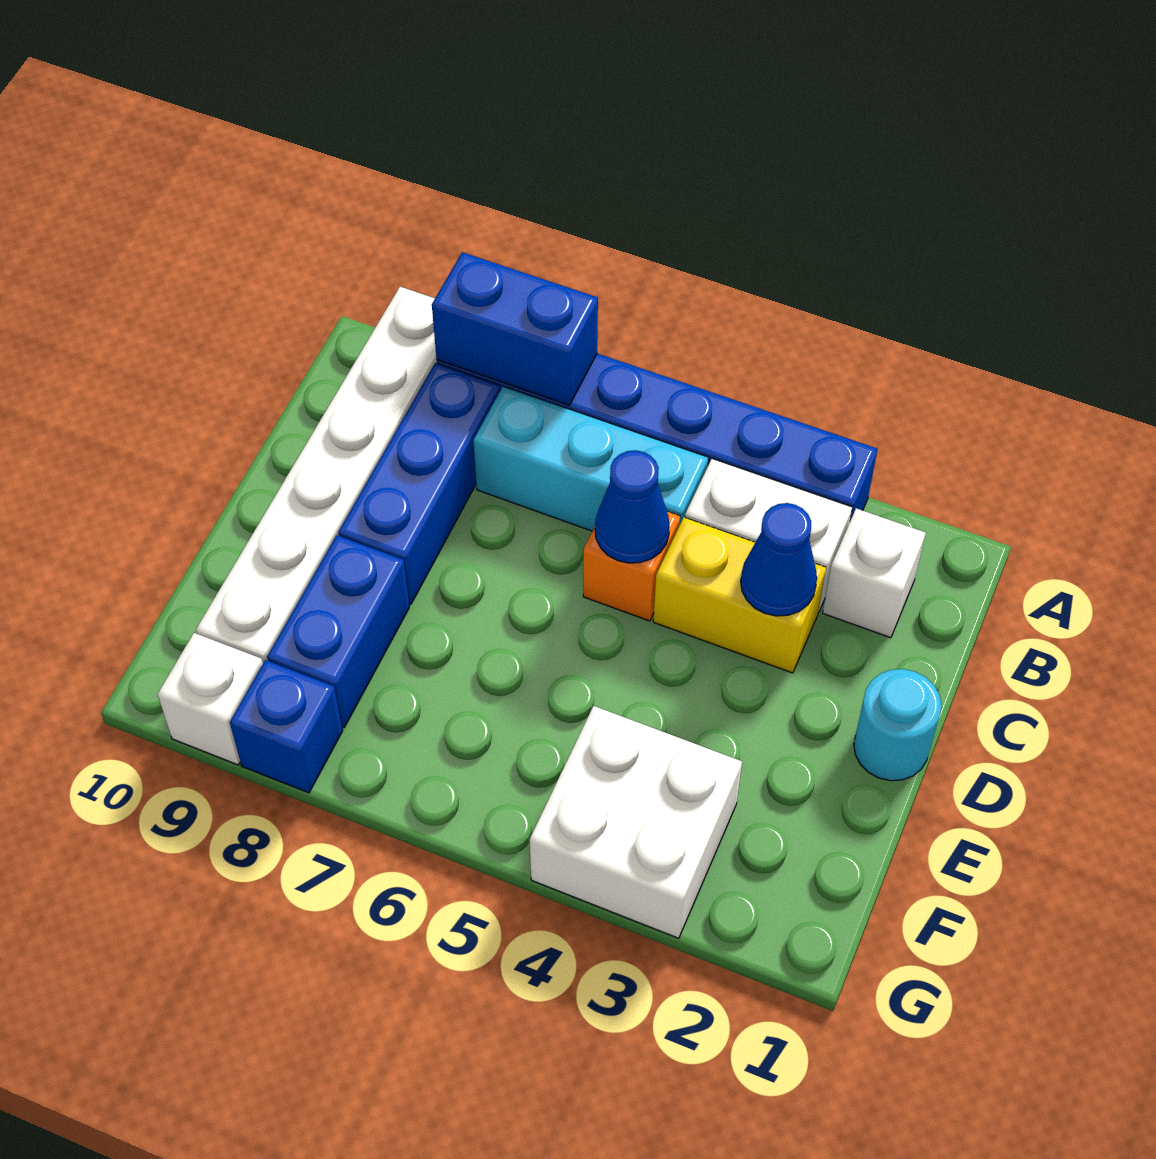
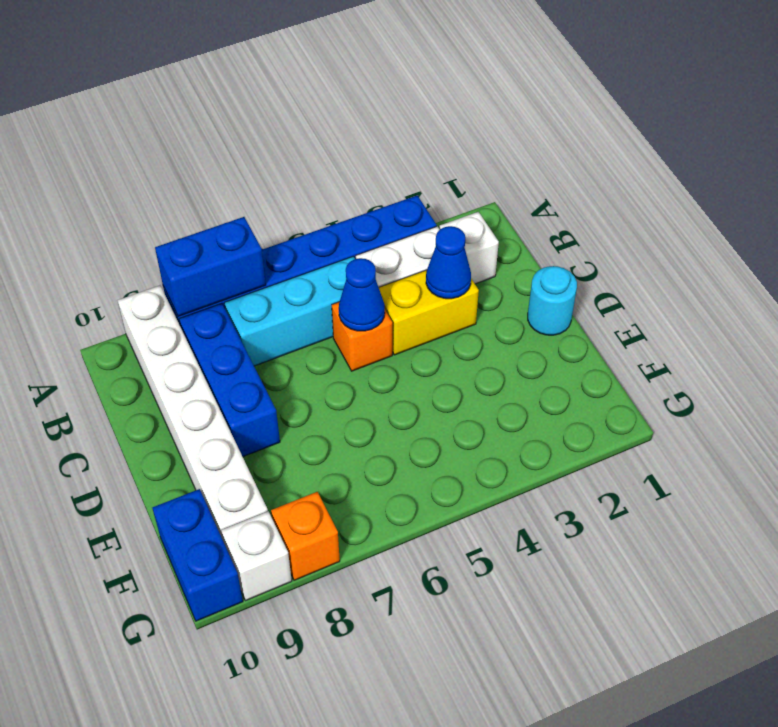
blue 1x2 brick [267,535,409,728] -> blue 1x2 brick moved to [152,489,243,621]
white 2x2 brick [530,706,742,938] -> none
blue 1x1 brick [230,660,342,793] -> orange 1x1 brick [271,492,340,580]

